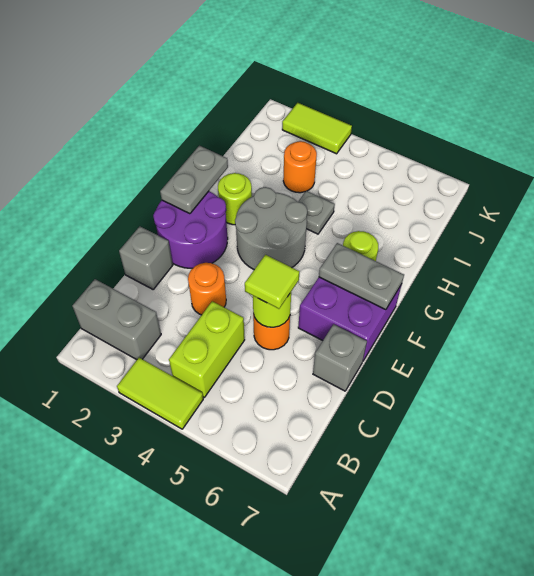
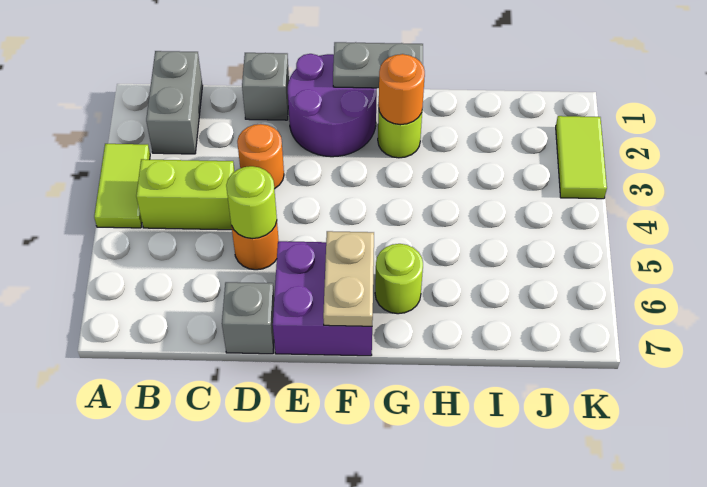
lime 1x1 tile [245,255,299,309] -> none
grey 2x2 round brick [235,187,307,269] -> none
grey 1x2 plate [319,243,404,310] -> tan 1x2 plate [323,231,374,326]
grey 1x1 plate [298,191,335,234] -> none
orange 1x1 round brick [283,141,317,193] -> orange 1x1 round brick moved to [379,54,425,125]

